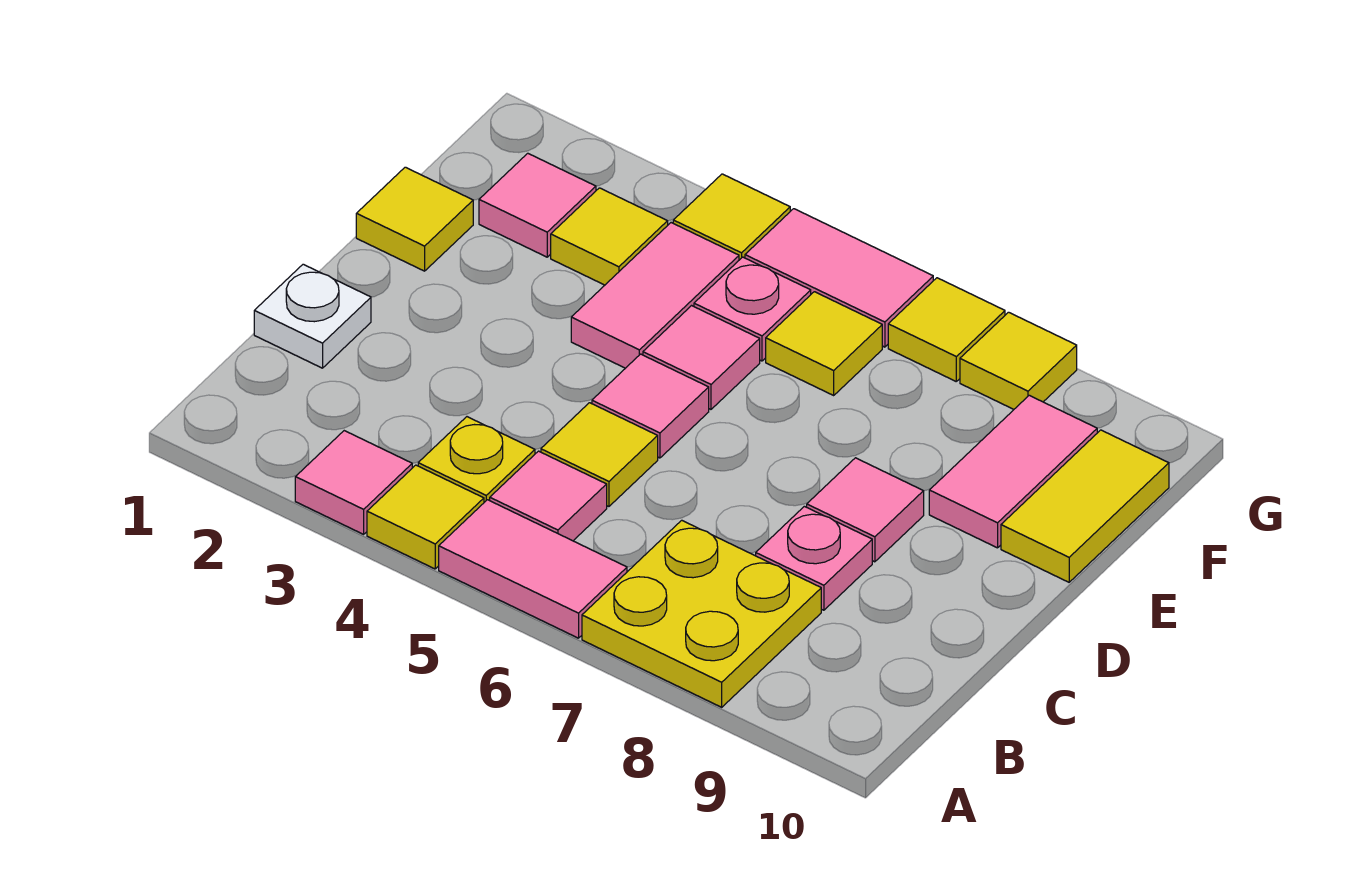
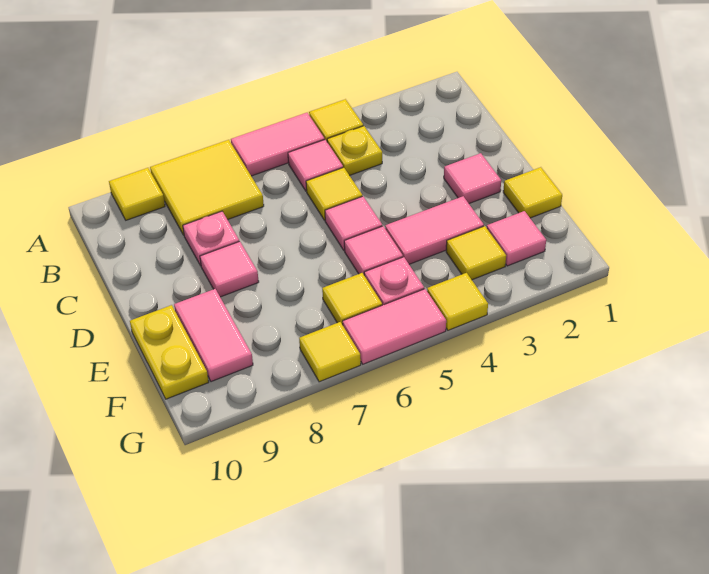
pink 1x1 tile [295,431,412,534] -> pink 1x1 tile moved to [444,153,501,203]
yellow 2x2 plate [582,520,821,707] -> yellow 2x2 tile [150,140,264,235]
white 1x1 plate [254,264,371,368] -> none
pink 1x2 tile [571,223,739,368] -> pink 1x2 tile turned to [385,196,484,264]
yellow 1x2 tile [1001,430,1169,582] -> yellow 1x2 plate [130,305,209,399]
yellow 1x1 tile [960,312,1077,409] -> yellow 1x1 tile moved to [109,168,165,220]

